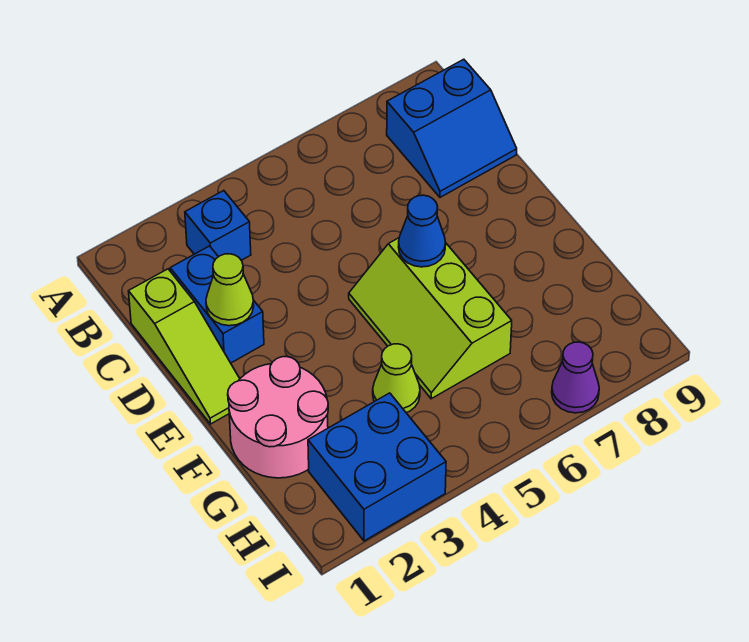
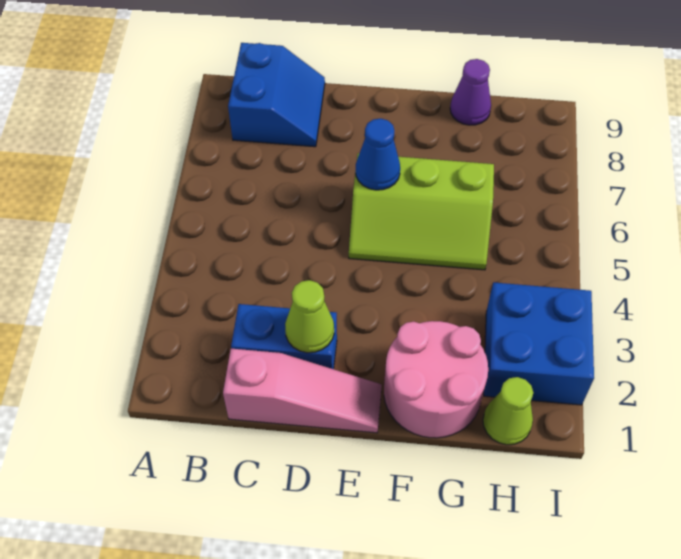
blue 1x1 brick [185,191,251,260] -> none
lime 1x3 slope [129,269,240,424] -> pink 1x3 slope [223,349,382,433]
lime 1x1 cone [373,344,420,413] -> lime 1x1 cone moved to [483,377,533,445]
purple 1x1 cone [552,342,599,413] -> purple 1x1 cone moved to [450,59,491,125]

